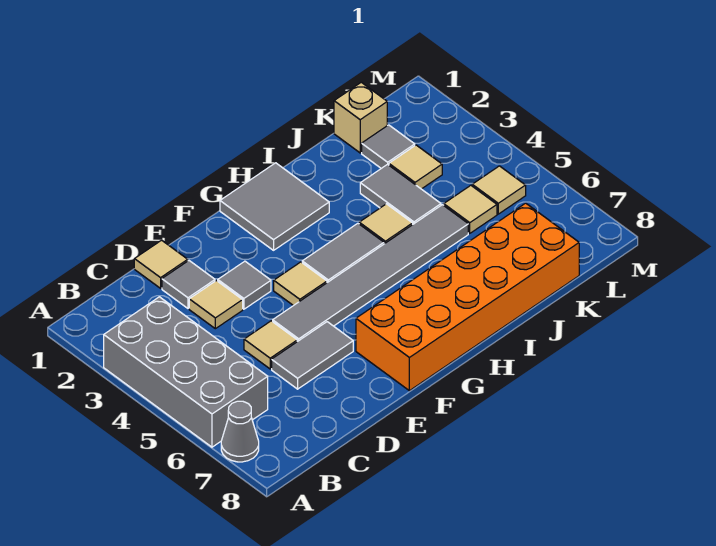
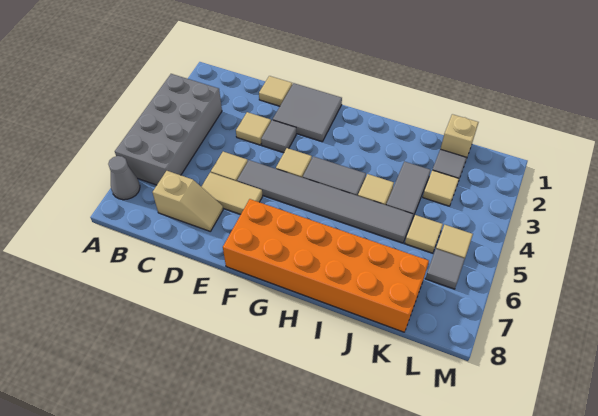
none -> tan 1x2 slope [152,171,223,231]
grey 1x1 tile [162,261,215,308] -> grey 1x1 tile moved to [425,249,465,289]
grey 1x2 tile [272,322,353,389] -> tan 1x2 tile [201,172,263,214]
grey 2x2 tile [220,163,329,250] -> grey 2x2 tile moved to [273,83,342,142]

